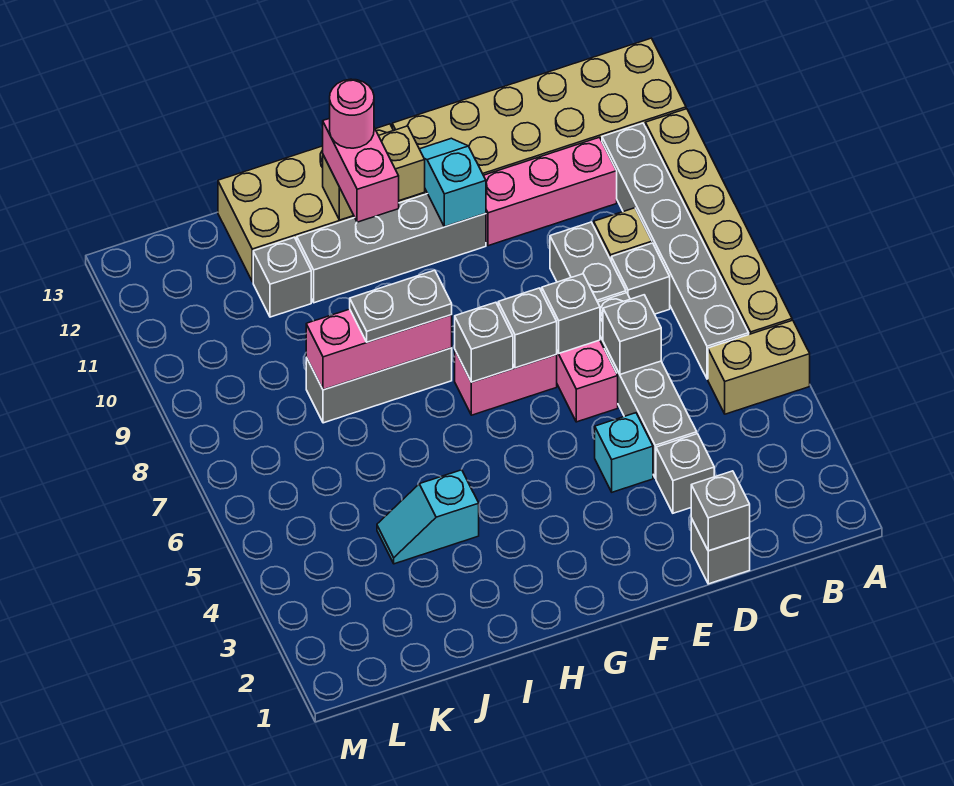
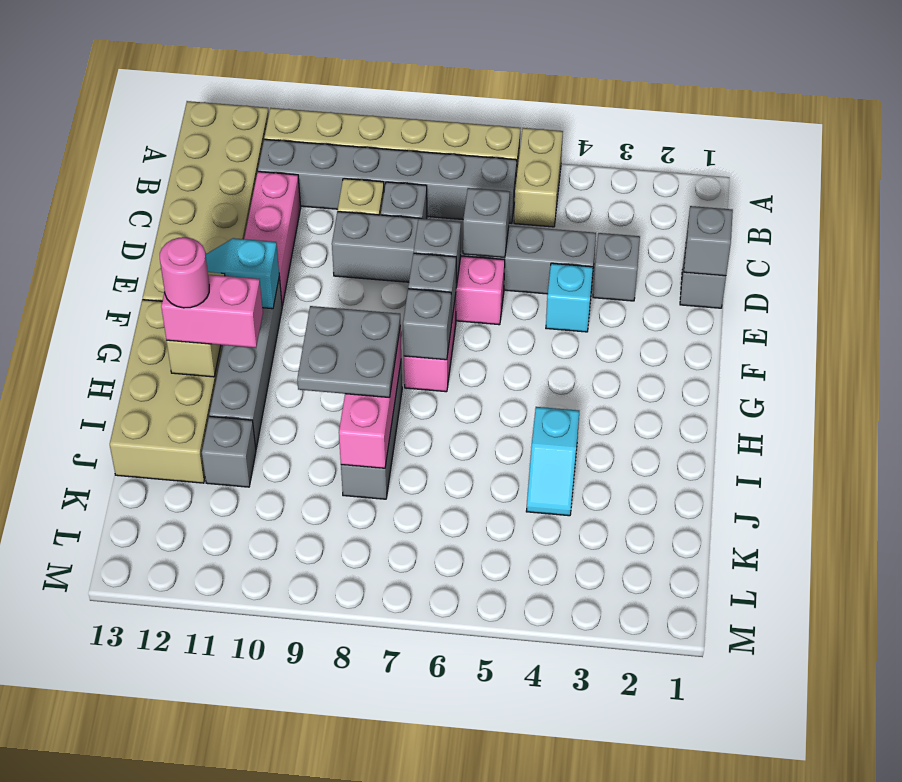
grey 1x2 plate [350,270,452,342] -> grey 2x2 plate [297,306,400,398]

